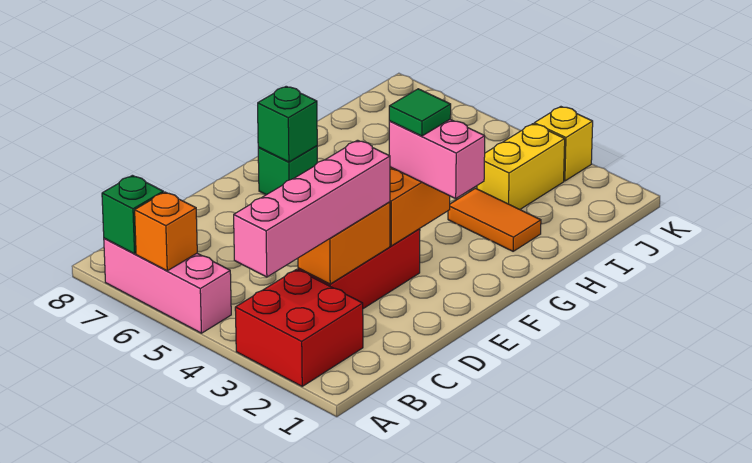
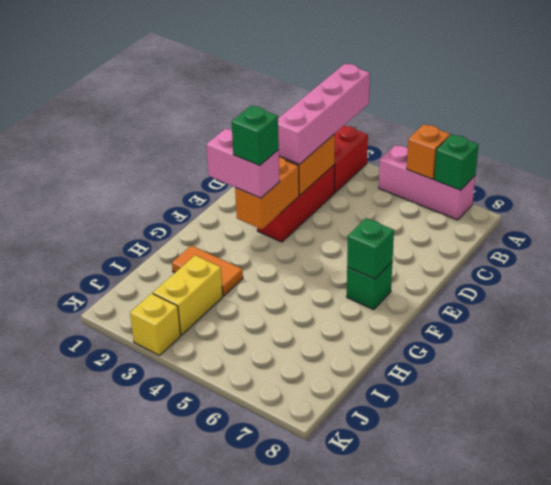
green 1x1 tile [389,89,451,136] -> green 1x1 brick [232,106,279,165]

